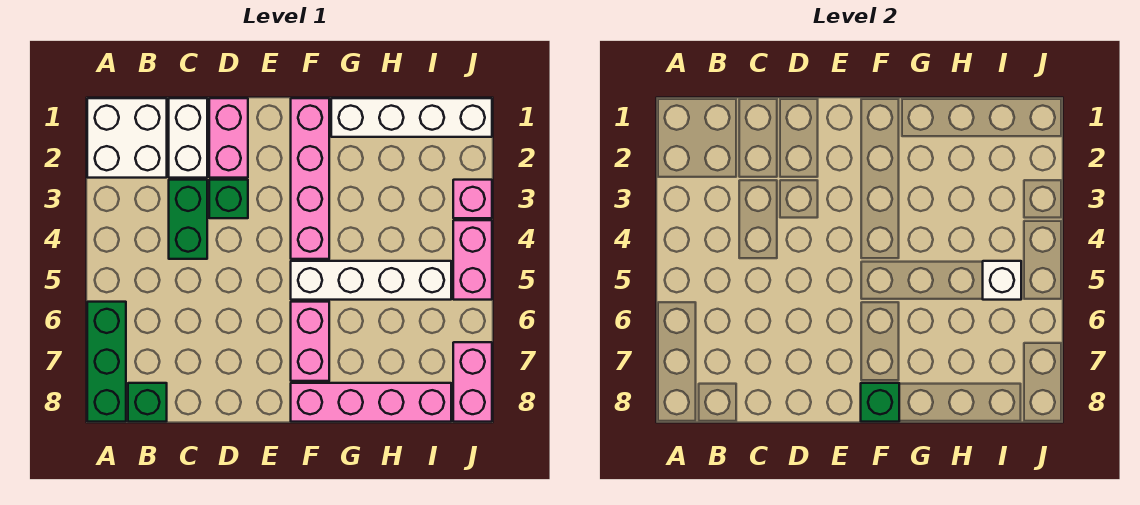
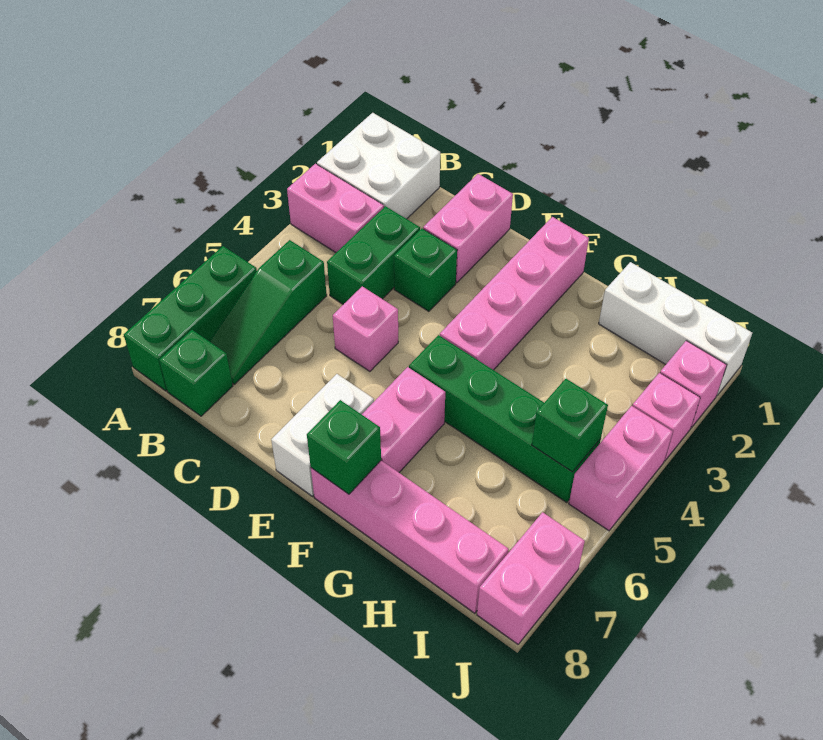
none -> pink 1x2 brick [287,164,384,253]
none -> green 1x3 slope [209,240,327,384]
white 1x2 brick [169,98,207,178] -> white 1x2 brick moved to [271,374,374,496]
none -> pink 1x1 brick [333,286,398,371]
white 1x4 brick [291,261,451,300] -> green 1x4 brick [409,335,601,502]
white 1x4 brick [331,98,492,137] -> white 1x3 brick [599,262,752,395]
white 1x1 brick [983,261,1021,300] -> green 1x1 brick [532,379,608,472]
none -> pink 1x1 brick [660,341,727,428]

